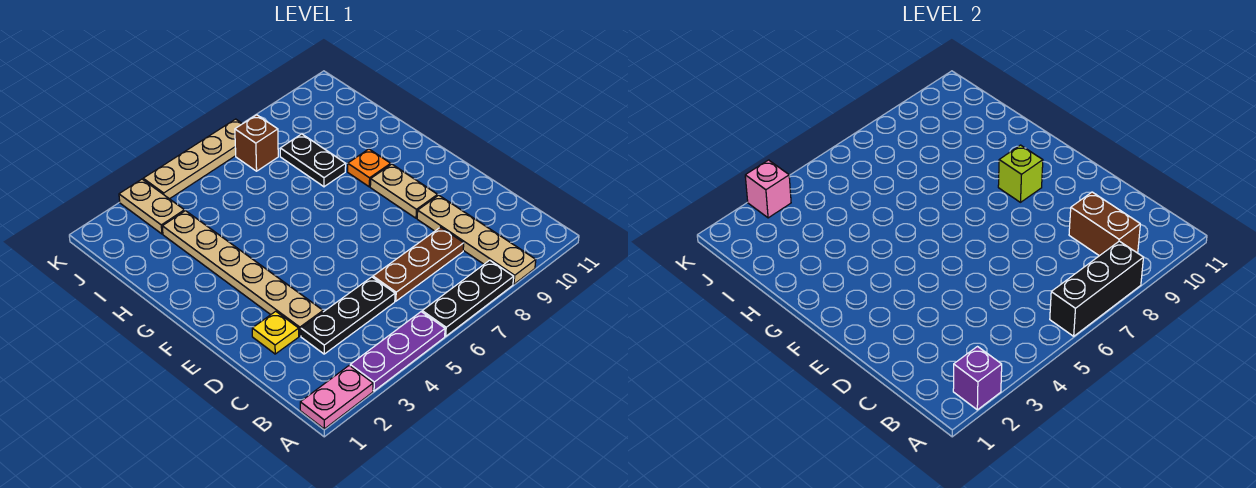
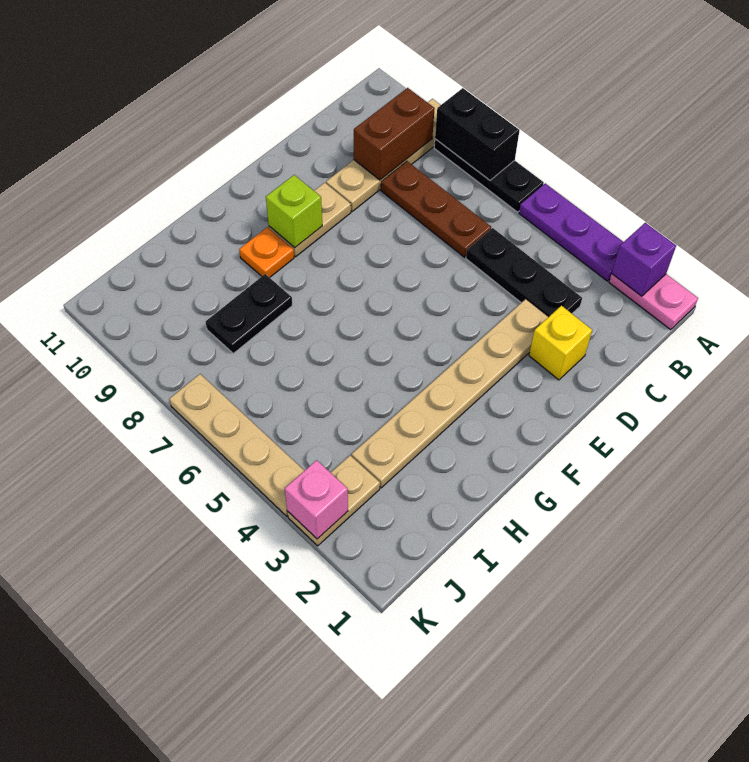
black 1x3 brick [1050,241,1143,336] -> black 1x2 brick [435,88,520,180]
yellow 1x1 plate [252,311,299,354] -> yellow 1x1 brick [529,306,592,380]
brown 1x1 brick [235,115,278,171] -> none

